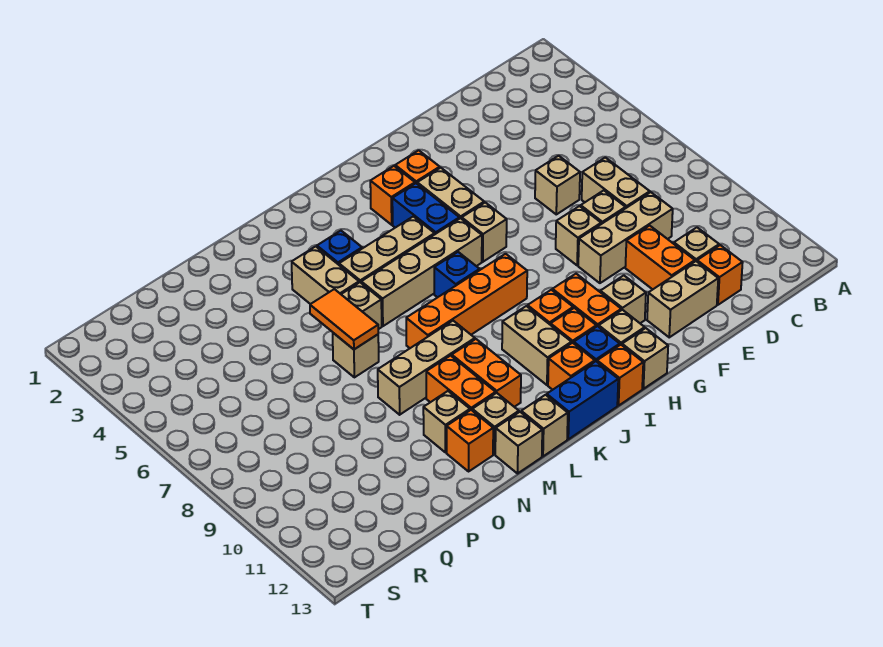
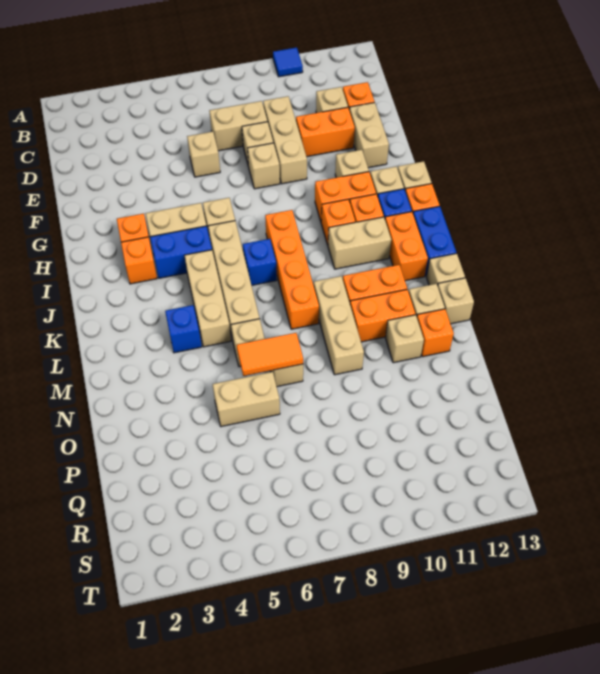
none -> blue 1x1 tile [273,48,303,77]
orange 1x1 brick [548,343,595,390] -> orange 1x2 brick [385,212,428,281]
tan 1x2 brick [292,246,359,304] -> tan 1x2 brick moved to [213,372,280,427]

